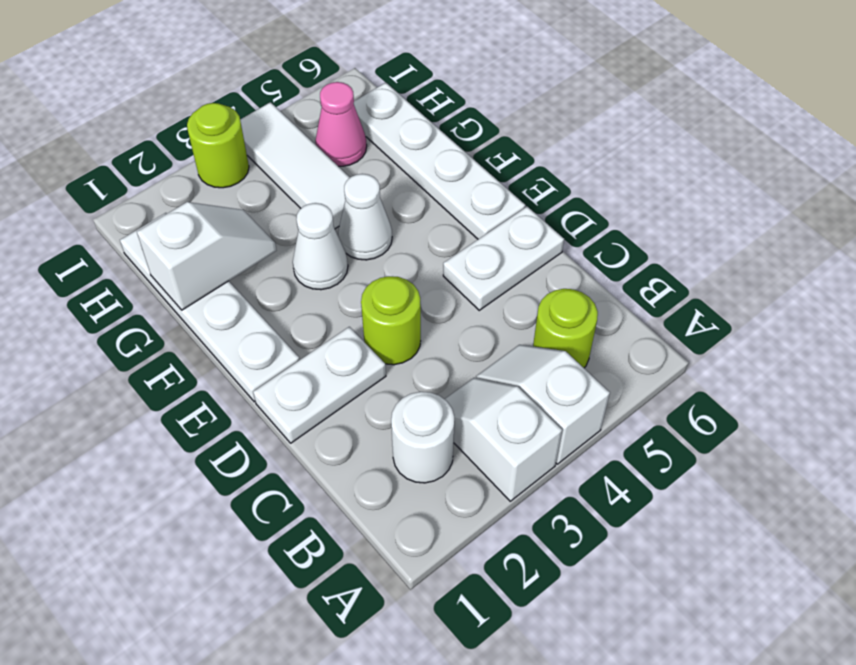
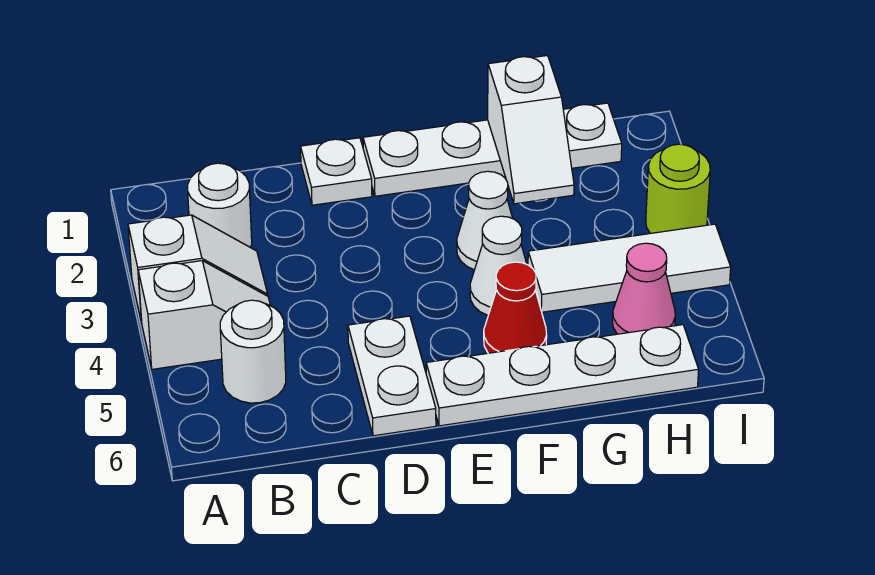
lime 1x1 round brick [533,289,598,368] -> white 1x1 round brick [220,300,286,403]
white 1x2 plate [253,327,386,443] -> white 1x1 plate [301,138,372,205]
lime 1x1 round brick [361,276,421,365] -> none
none -> red 1x1 cone [484,262,547,353]

